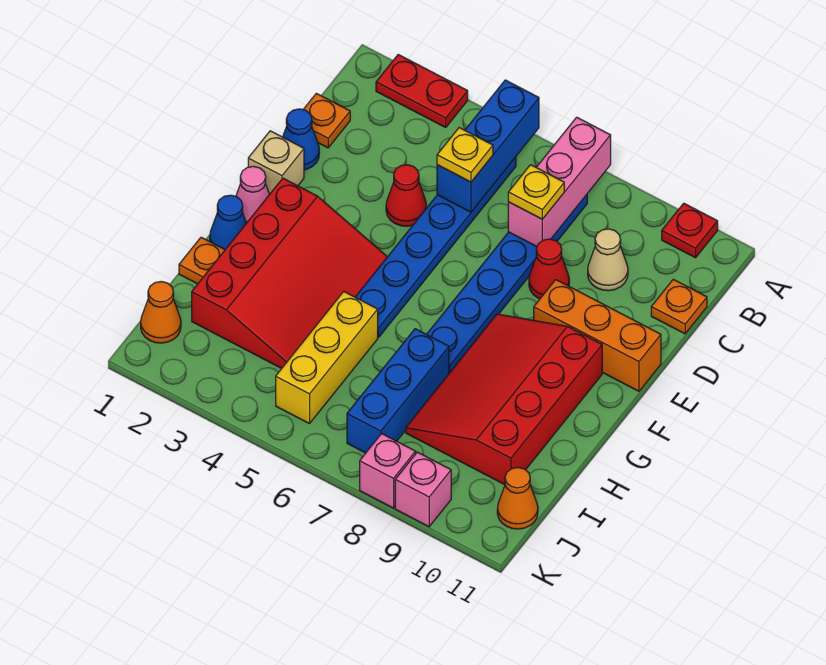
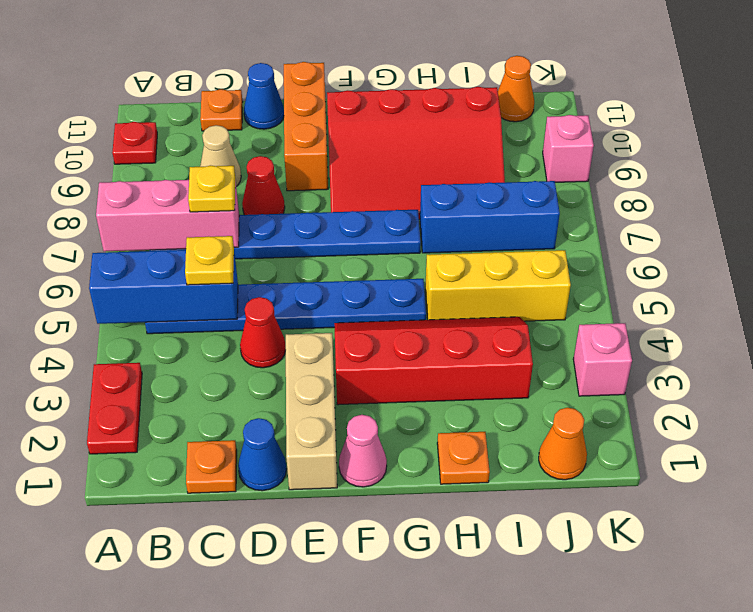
tan 1x1 brick [248,131,304,194] -> tan 1x3 brick [286,333,337,490]
red 3x4 slope [192,178,387,368] -> red 2x4 slope [334,317,533,405]
blue 1x1 cone [210,195,246,249] -> blue 1x1 cone moved to [244,63,284,129]
pink 1x1 brick [360,434,416,508] -> pink 1x1 brick moved to [573,323,632,396]

